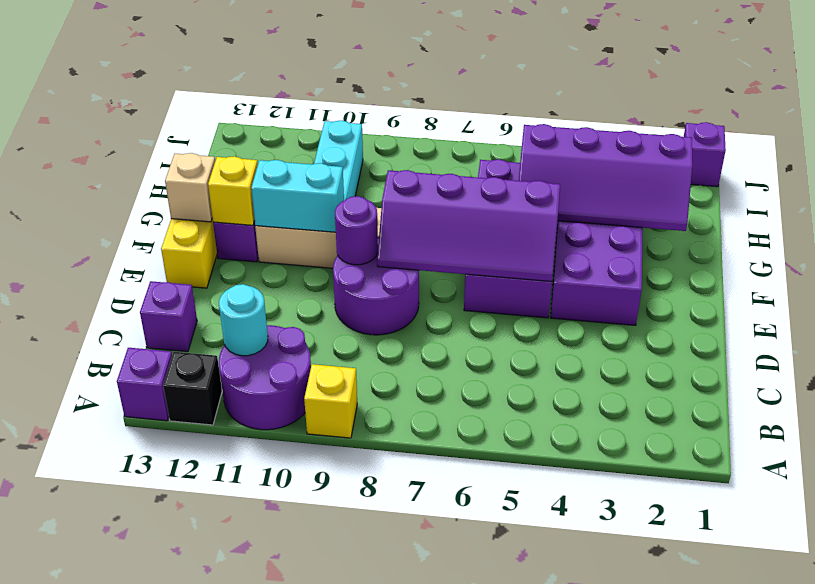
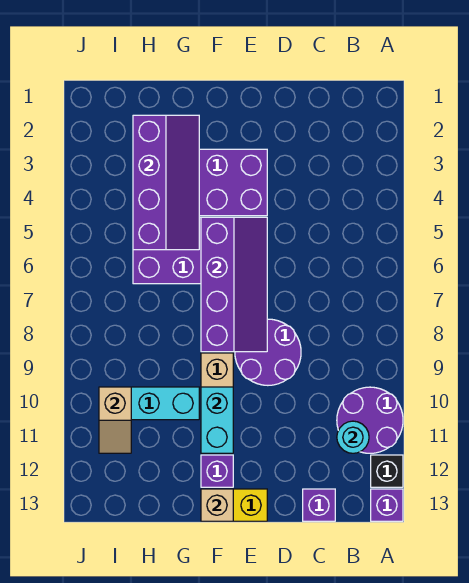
yellow 1x1 brick [304,364,357,438] -> none
purple 1x1 round brick [335,196,378,265] -> none
yellow 1x1 brick [208,156,258,225] -> none
none -> tan 1x2 slope [99,387,131,453]
purple 1x1 brick [684,122,726,187] -> none

